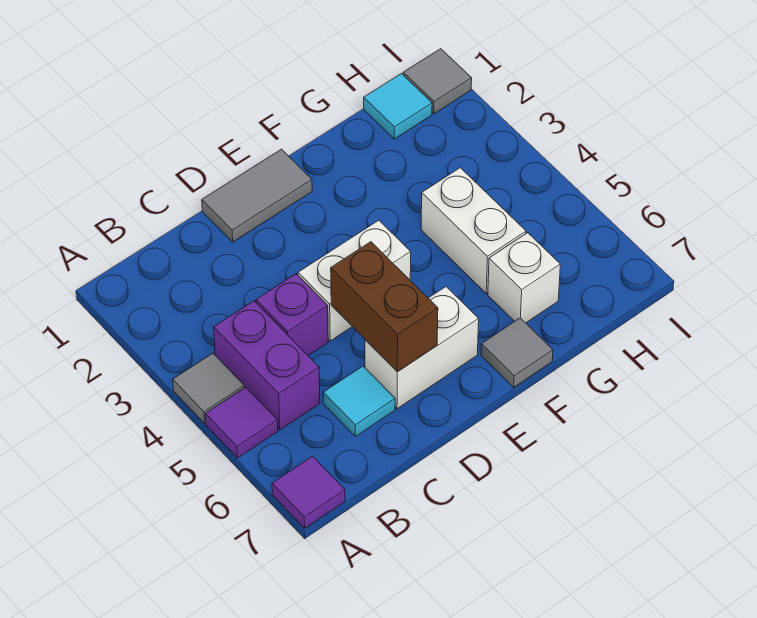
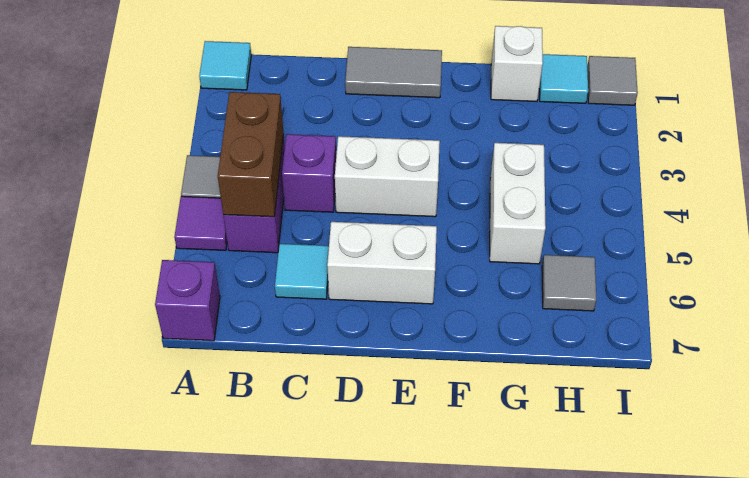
none -> cyan 1x1 tile [199,41,251,90]
purple 1x1 tile [272,456,345,528] -> purple 1x1 brick [155,260,220,341]
brown 1x2 brick [331,242,438,372] -> brown 1x2 brick moved to [218,92,284,217]
grey 1x1 tile [481,318,553,387] -> grey 1x1 tile moved to [542,255,596,311]
white 1x1 brick [488,233,560,323] -> white 1x1 brick moved to [491,26,543,102]

